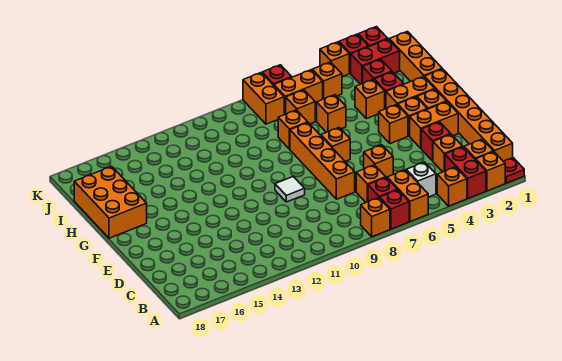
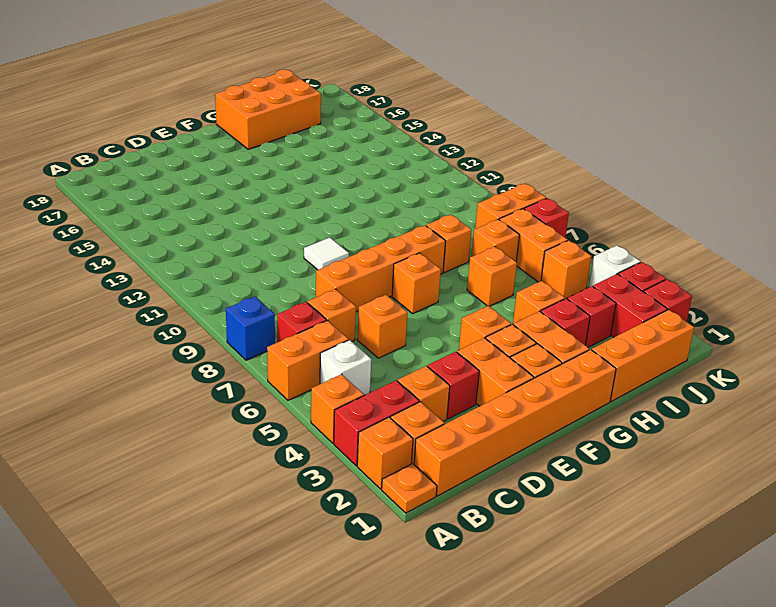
red 1x1 plate [504,158,524,183] -> orange 1x1 plate [382,463,437,513]
red 1x1 brick [380,190,409,229] -> none
orange 1x1 brick [361,198,390,237] -> blue 1x1 brick [226,296,275,360]
orange 1x1 brick [320,42,349,77] -> white 1x1 brick [589,245,641,287]

